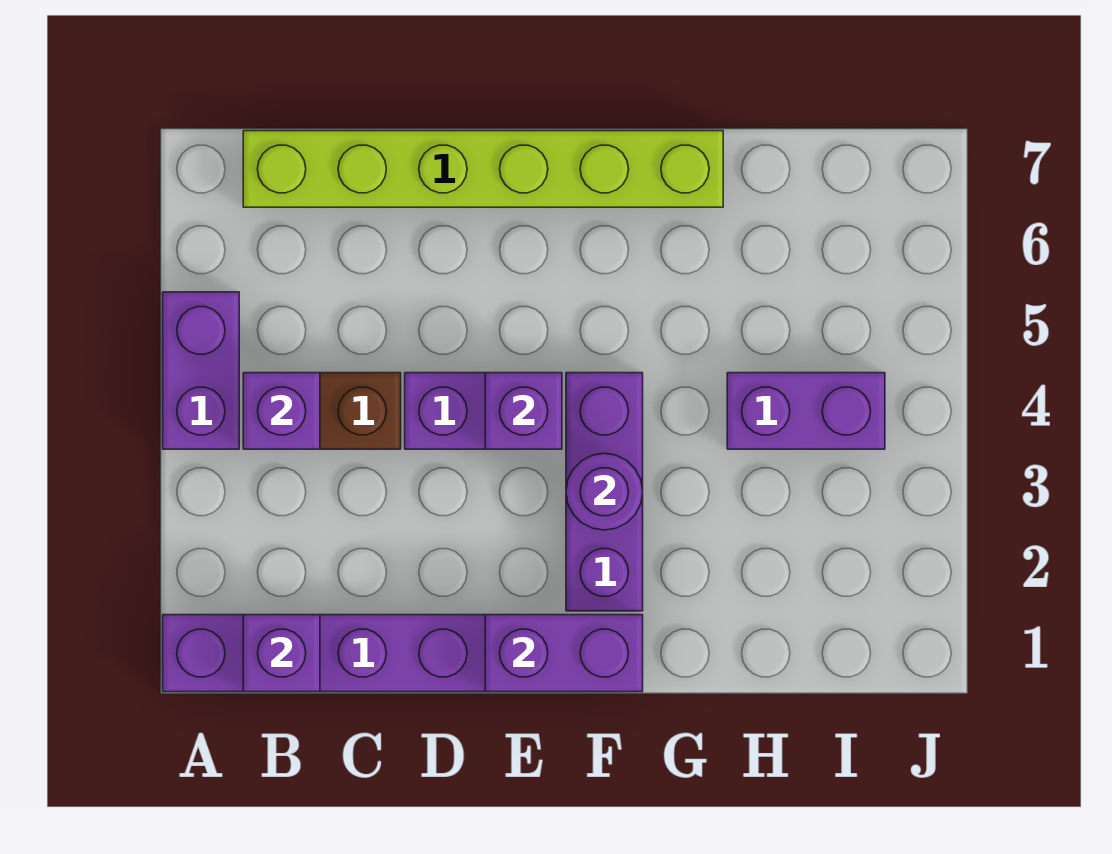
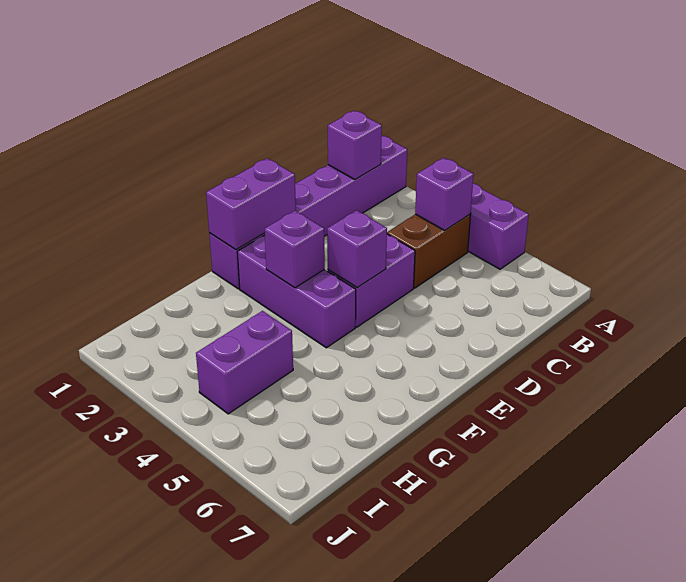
lime 1x6 brick [243,131,723,207] -> none
purple 1x1 round brick [566,453,643,530] -> purple 1x1 brick [265,211,325,288]

